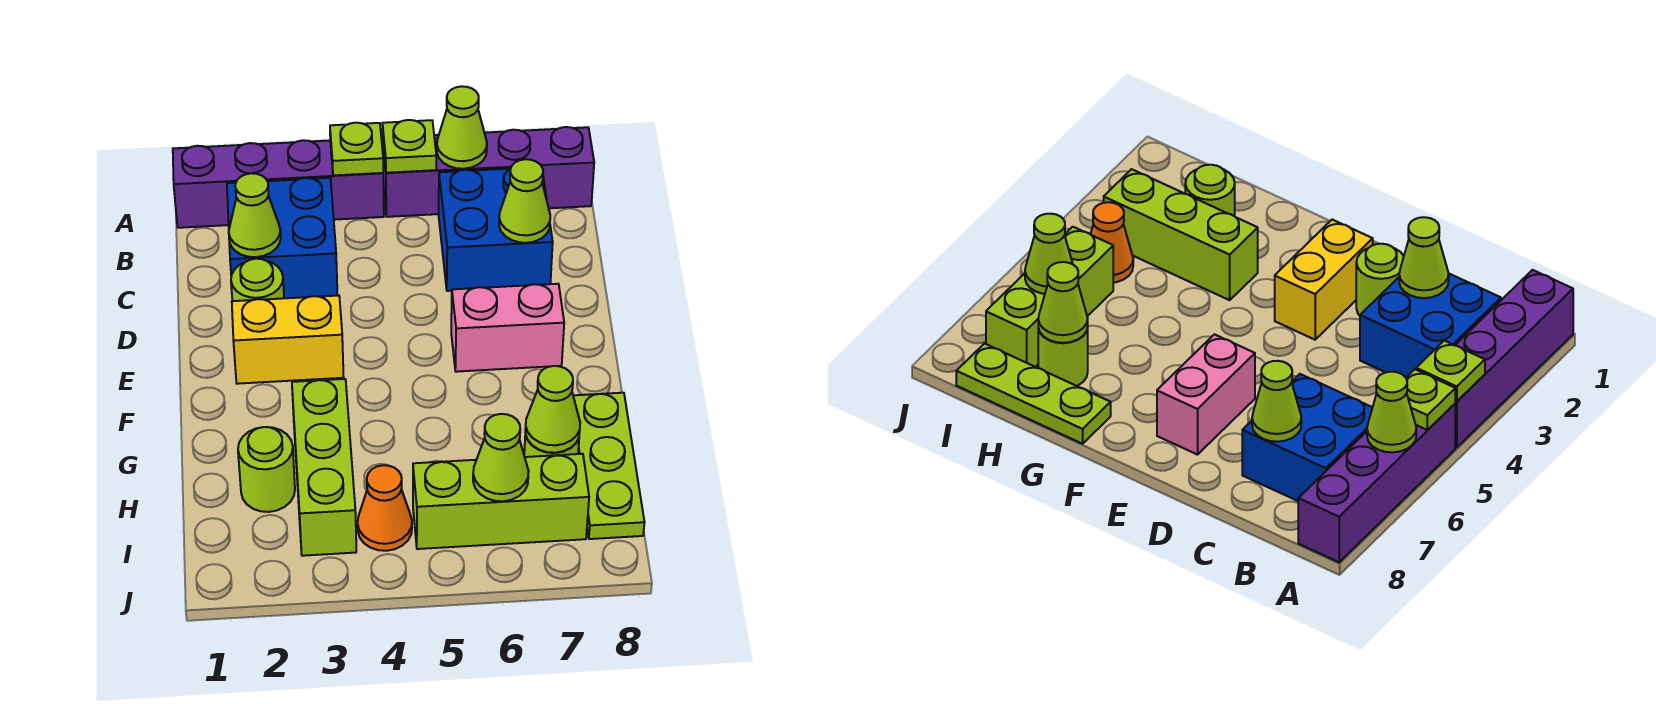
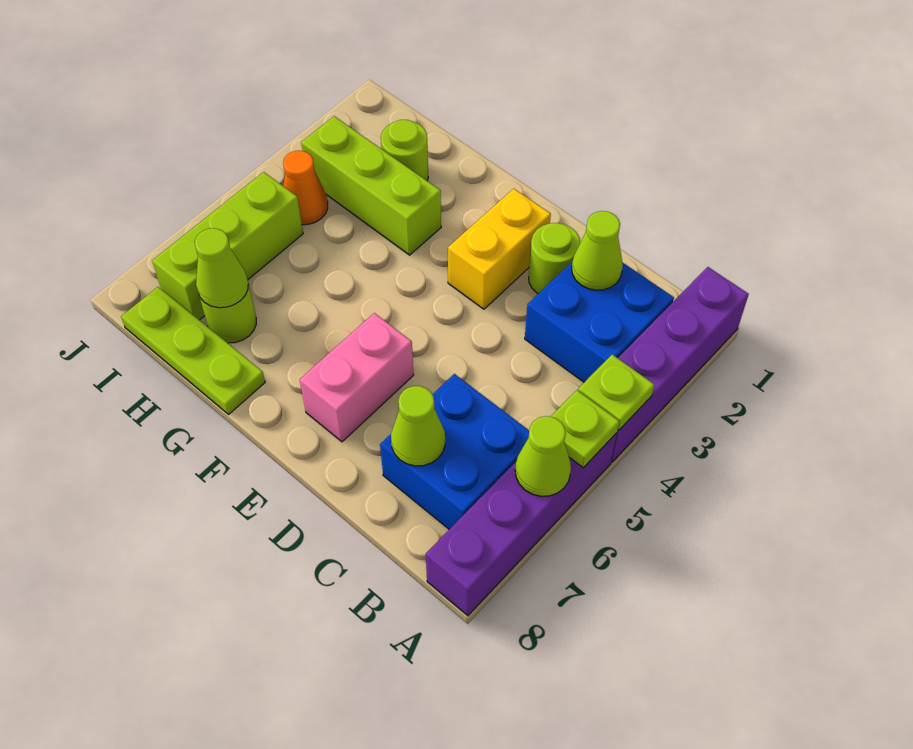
lime 1x1 cone [473,414,529,501] -> none

